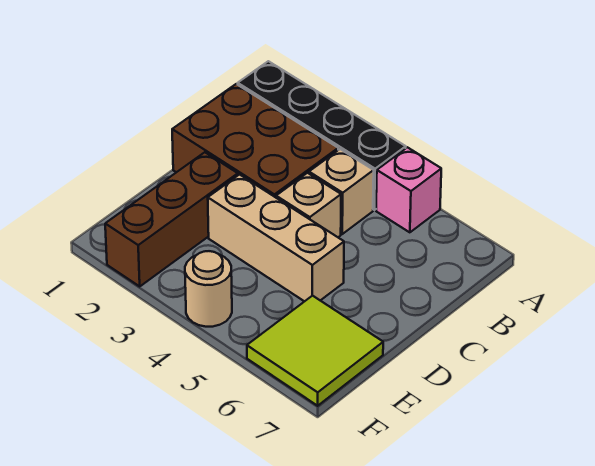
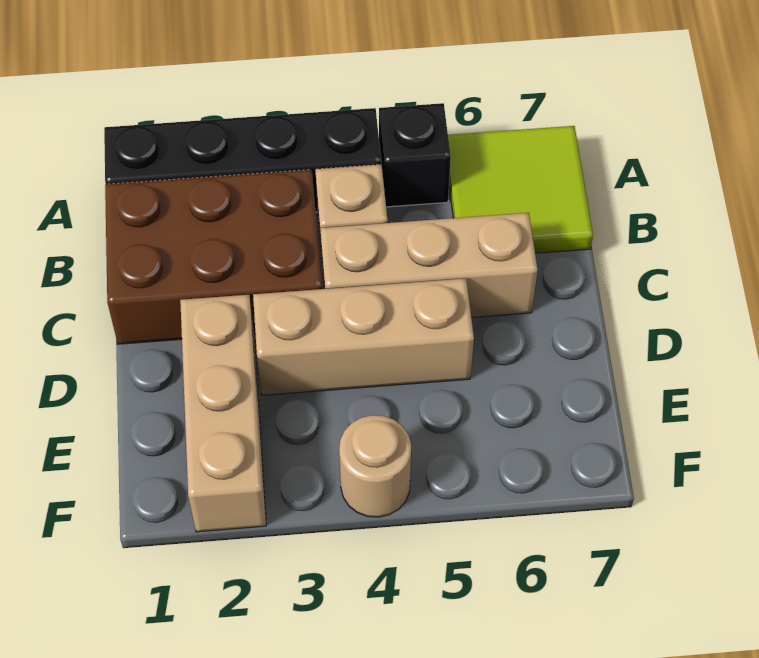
pink 1x1 brick [376,147,441,232] -> black 1x1 brick [379,103,451,207]
tan 1x1 brick [276,173,341,237] -> tan 1x3 brick [320,213,538,318]
brown 1x3 brick [105,152,238,286] -> tan 1x3 brick [180,295,266,532]
lime 2x2 tile [247,296,383,406] -> lime 2x2 tile moved to [448,126,593,253]

